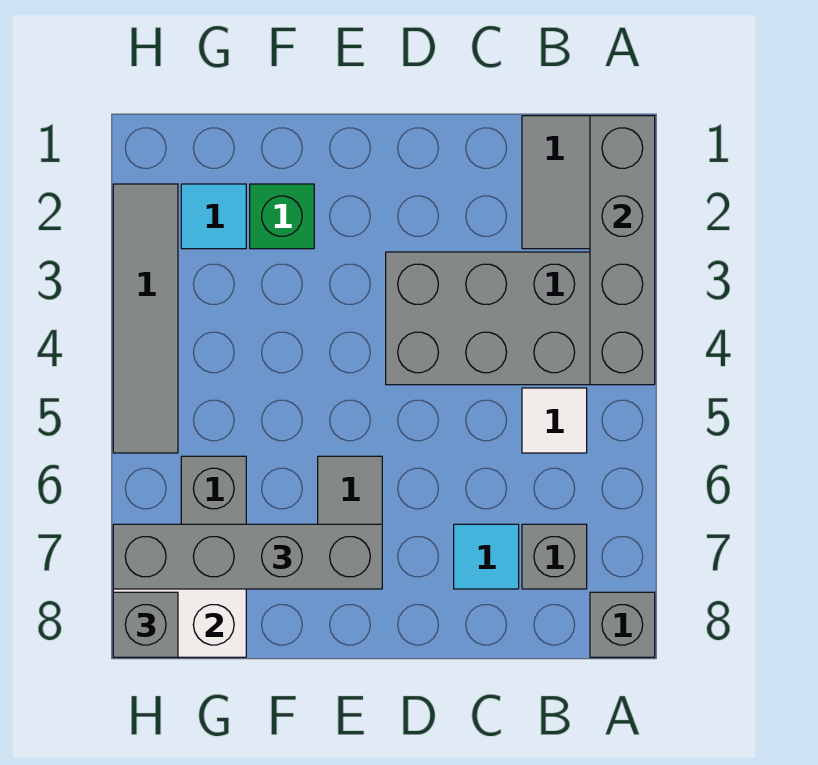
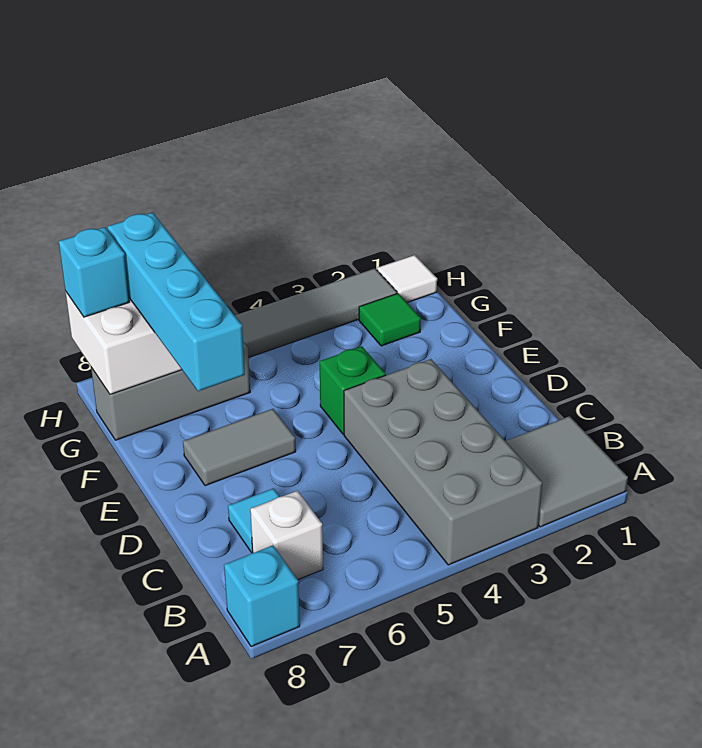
grey 1x4 brick [590,116,655,385] -> none
grey 1x1 brick [590,592,655,657] -> cyan 1x1 brick [224,545,300,647]
white 1x1 tile [522,388,587,453] -> white 1x1 tile moved to [377,255,437,303]
grey 1x1 brick [522,524,587,589] -> white 1x1 brick [250,491,323,580]
grey 1x4 brick [113,524,382,589] -> cyan 1x4 brick [107,213,245,391]
green 1x1 brick [250,184,314,249] -> green 1x1 brick moved to [320,346,386,434]
cyan 1x1 tile [181,184,246,249] -> green 1x1 tile [359,293,421,346]
grey 1x1 brick [113,592,178,657] -> cyan 1x1 brick [59,227,130,317]

